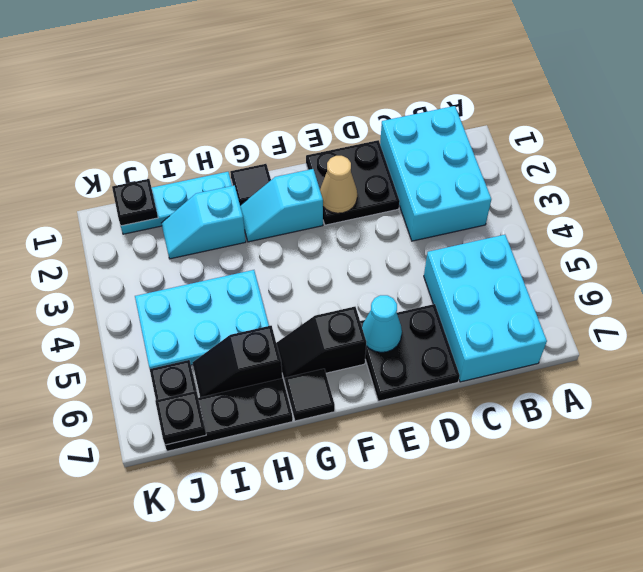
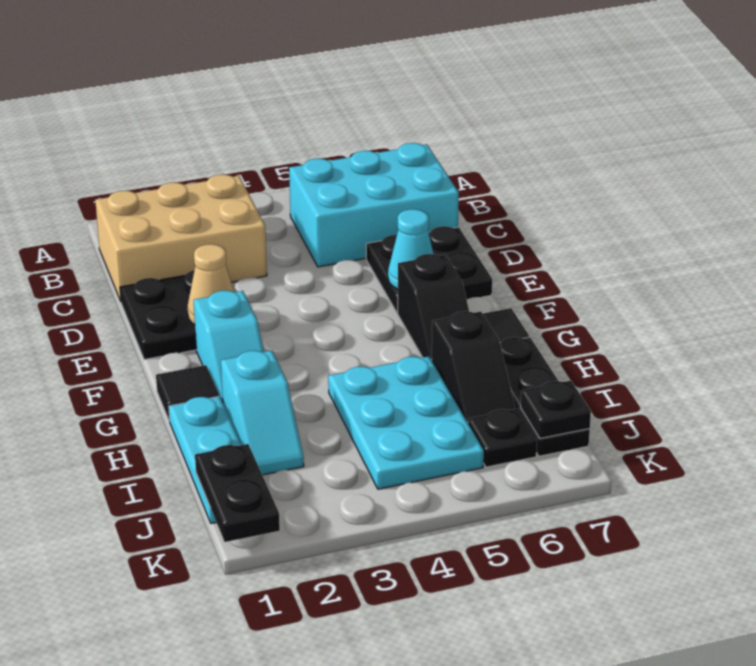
cyan 2x3 brick [380,106,491,241] -> tan 2x3 brick [95,174,267,301]
black 1x1 plate [112,179,158,226] -> black 1x2 plate [195,444,280,542]

